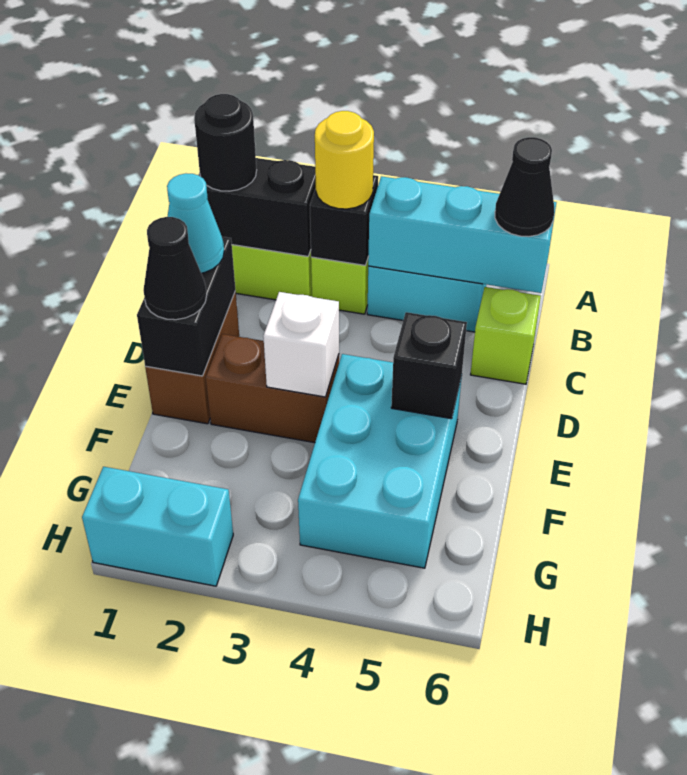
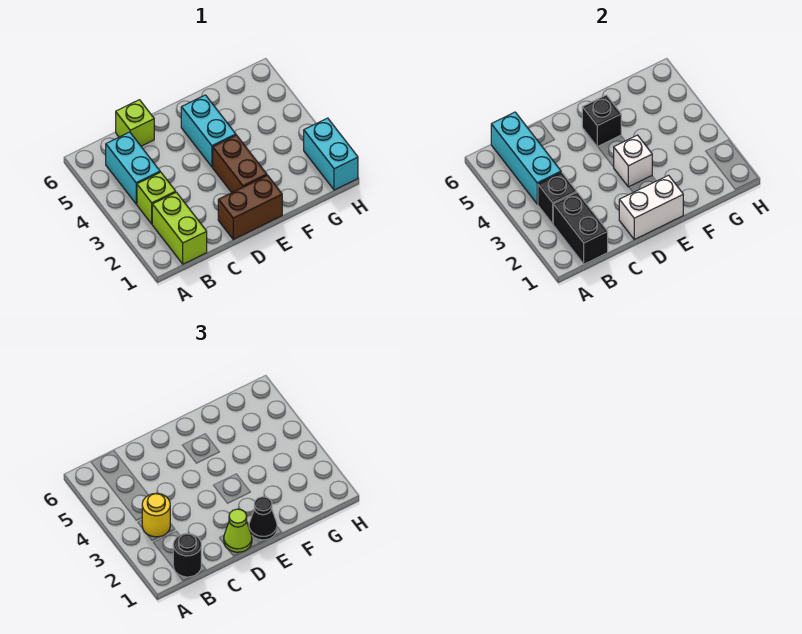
black 1x1 cone [495,137,554,237] -> none
black 1x2 brick [137,237,235,376] -> white 1x2 brick [619,175,683,239]
cyan 1x1 cone [167,173,224,273] -> lime 1x1 cone [224,509,252,552]
cyan 2x3 brick [298,354,462,568] -> cyan 1x2 brick [181,95,236,167]

